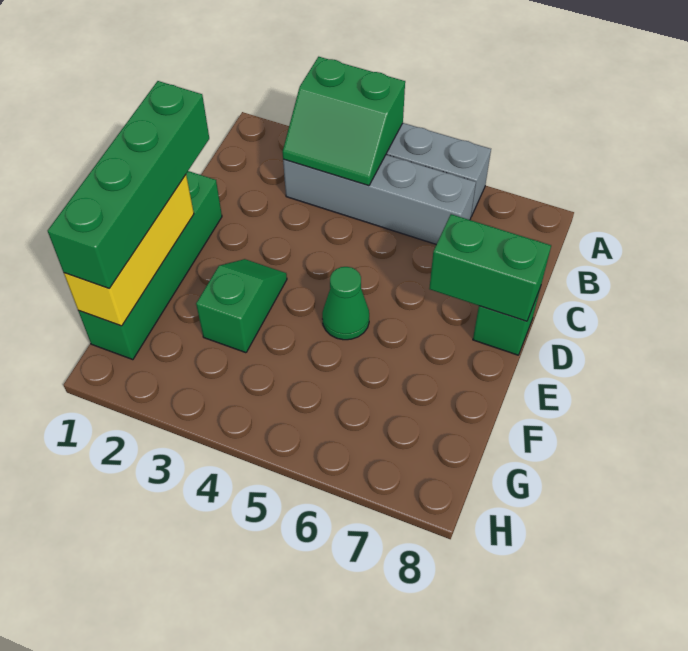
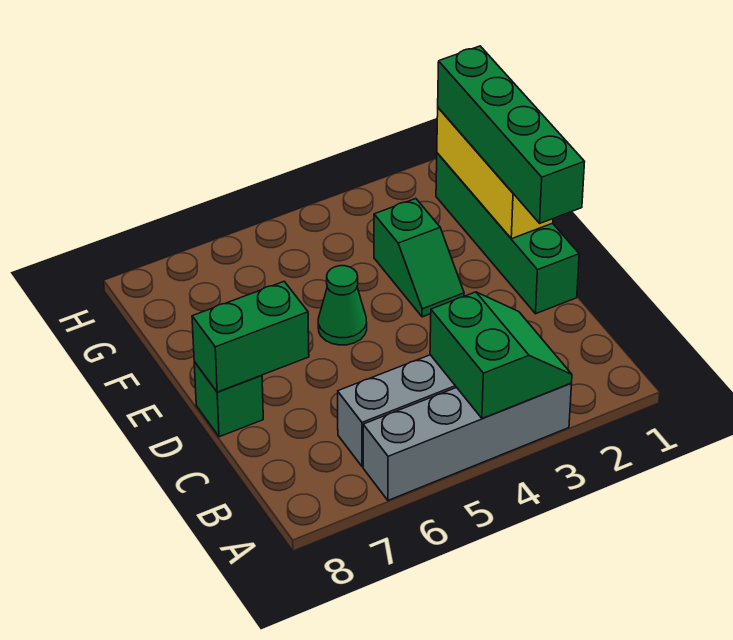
green 2x2 slope [283,57,405,186] -> green 2x2 slope turned to [430,292,572,418]

